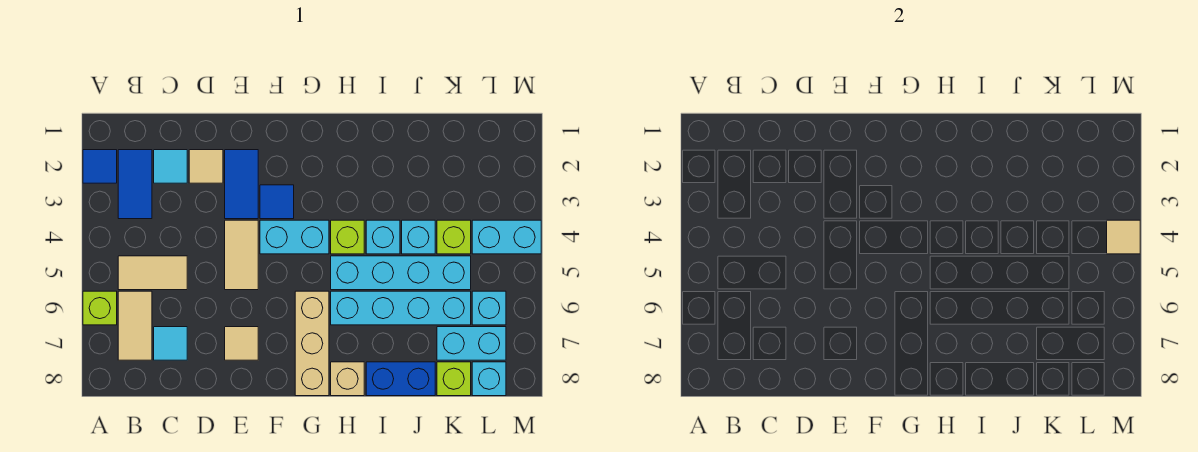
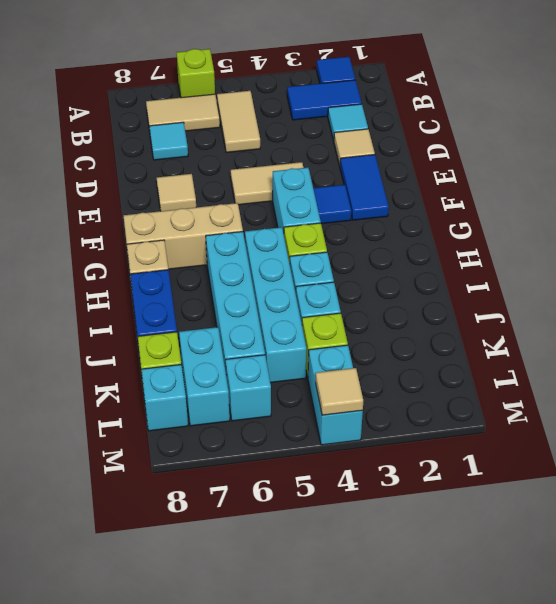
blue 1x2 tile [225,150,258,219] -> blue 1x2 tile turned to [340,155,389,220]

